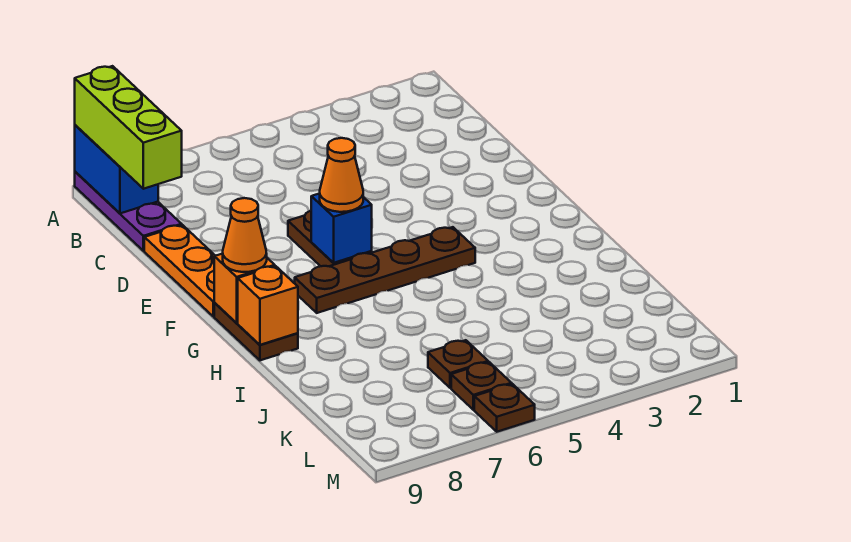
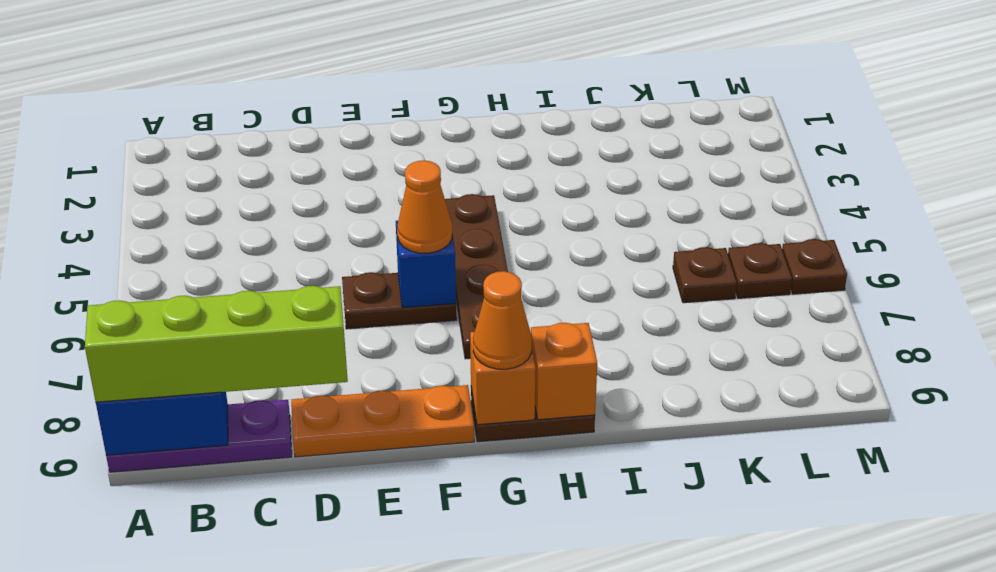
lime 1x3 brick [75,66,182,189] -> lime 1x4 brick [85,286,348,402]

